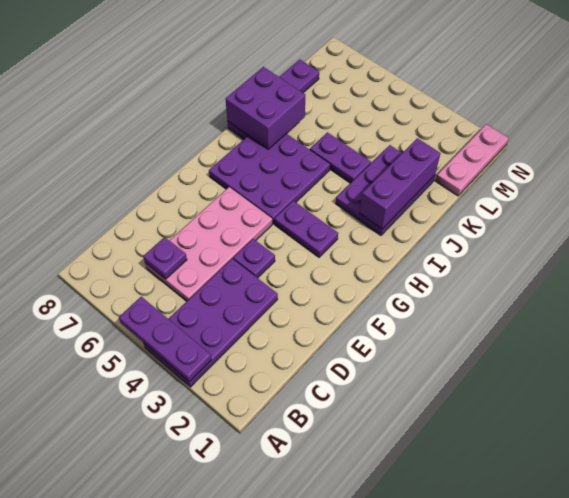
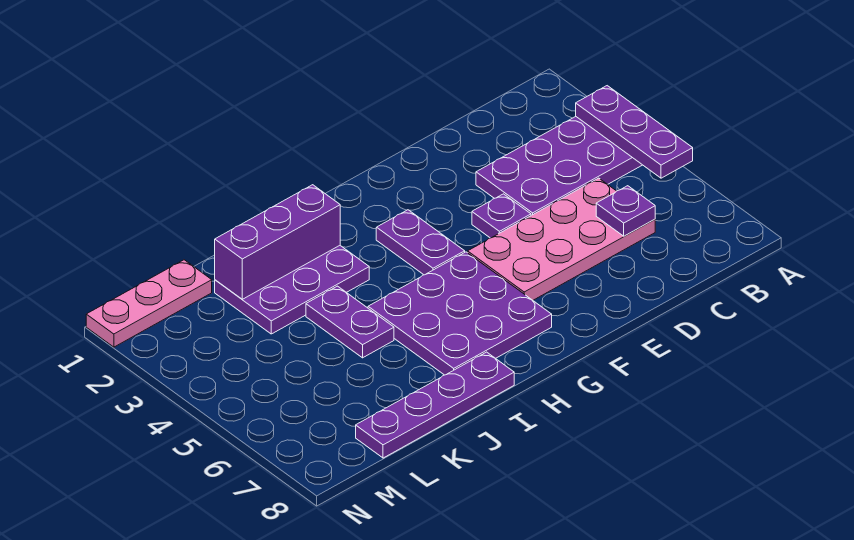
purple 2x2 brick [226,67,305,149] -> none

